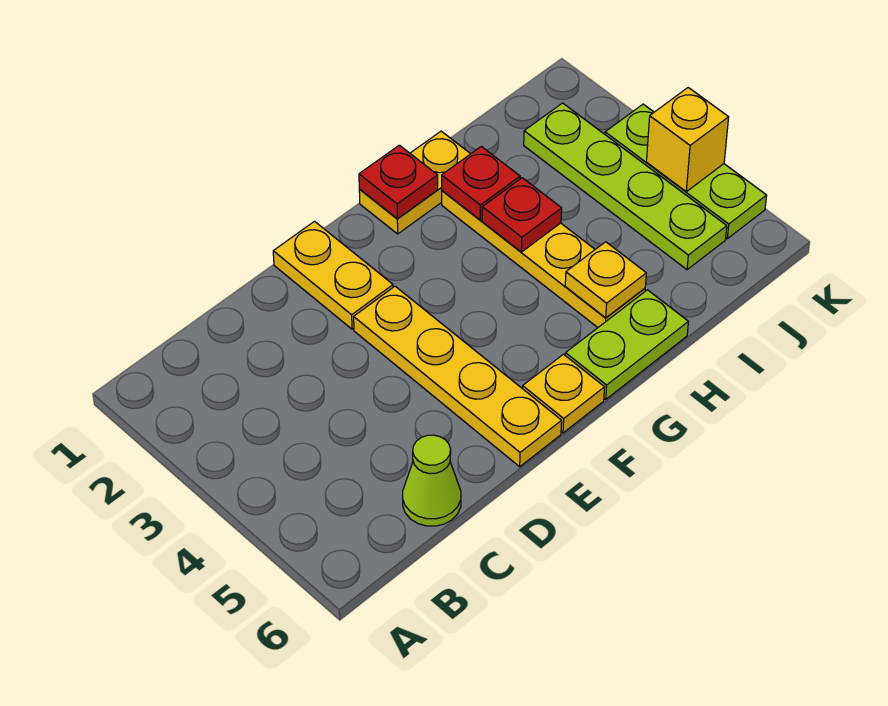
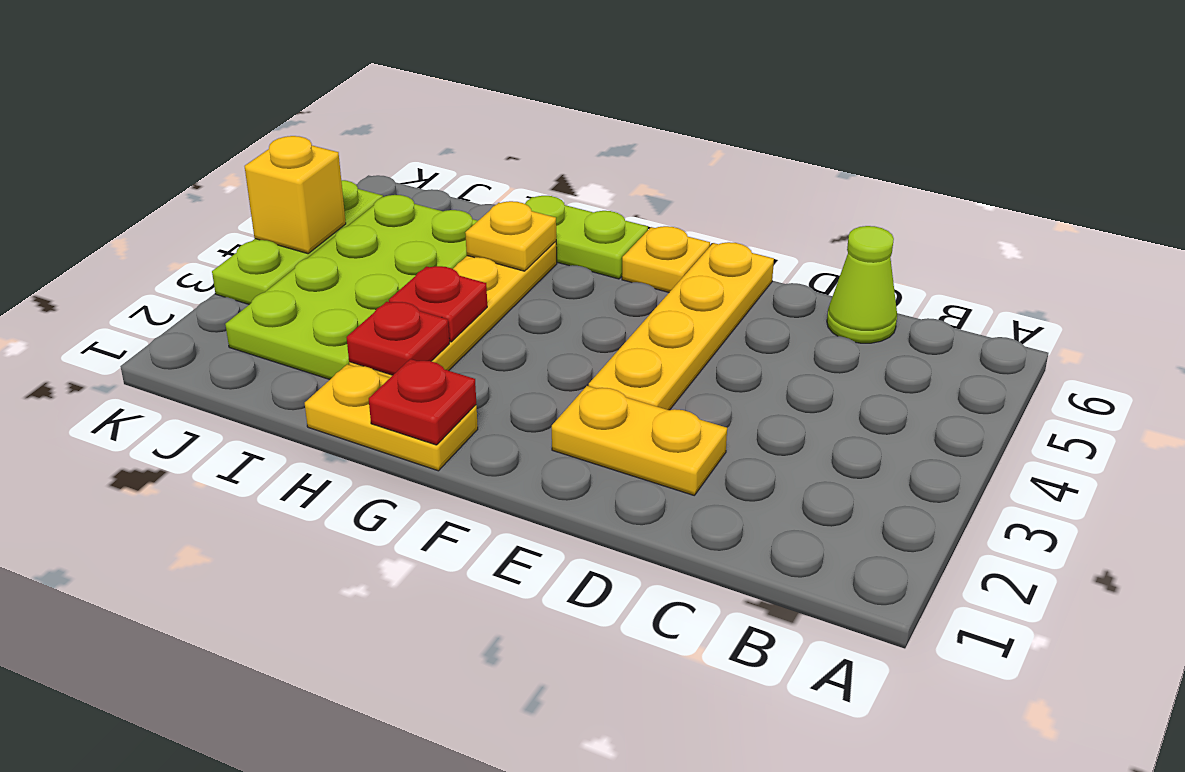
yellow 1x2 plate [273,221,393,329] -> yellow 1x2 plate turned to [552,386,727,495]
lime 1x4 plate [524,103,727,270] -> lime 2x4 plate [225,195,478,379]

